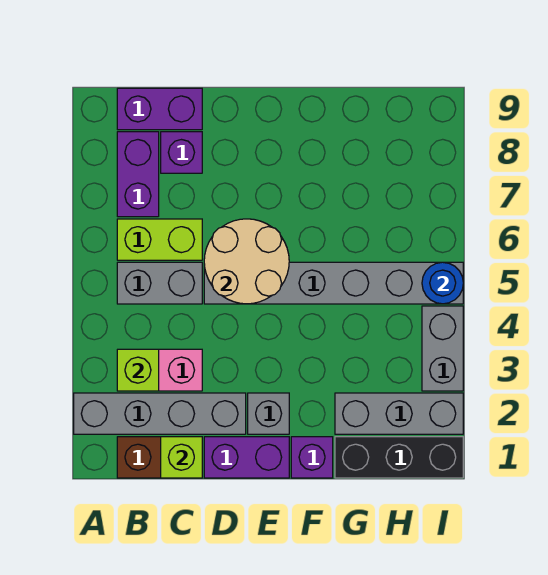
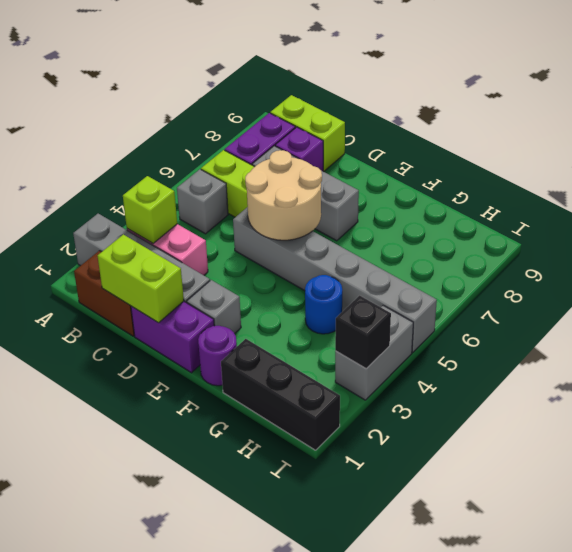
grey 1x2 brick [117,262,202,304] -> grey 1x1 brick [177,169,228,234]
purple 1x2 brick [117,88,202,130] -> lime 1x2 brick [270,95,345,171]
lime 1x1 brick [161,437,202,478] -> lime 1x2 brick [97,234,184,323]
purple 1x1 brick [291,437,333,478] -> purple 1x1 round brick [198,326,237,386]
grey 1x3 brick [335,393,463,434] -> grey 1x3 brick moved to [252,146,359,241]
none -> black 1x1 brick [335,296,391,369]
blue 1x1 round brick [422,262,463,304] -> blue 1x1 round brick moved to [305,275,342,334]

